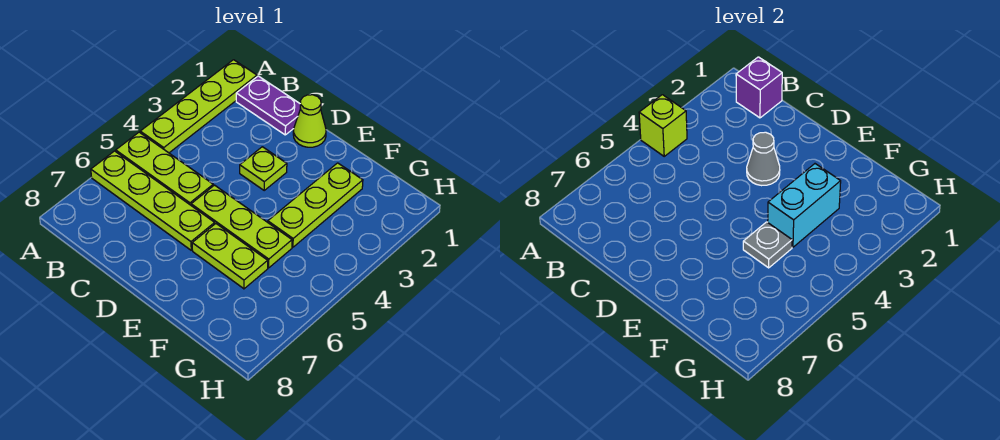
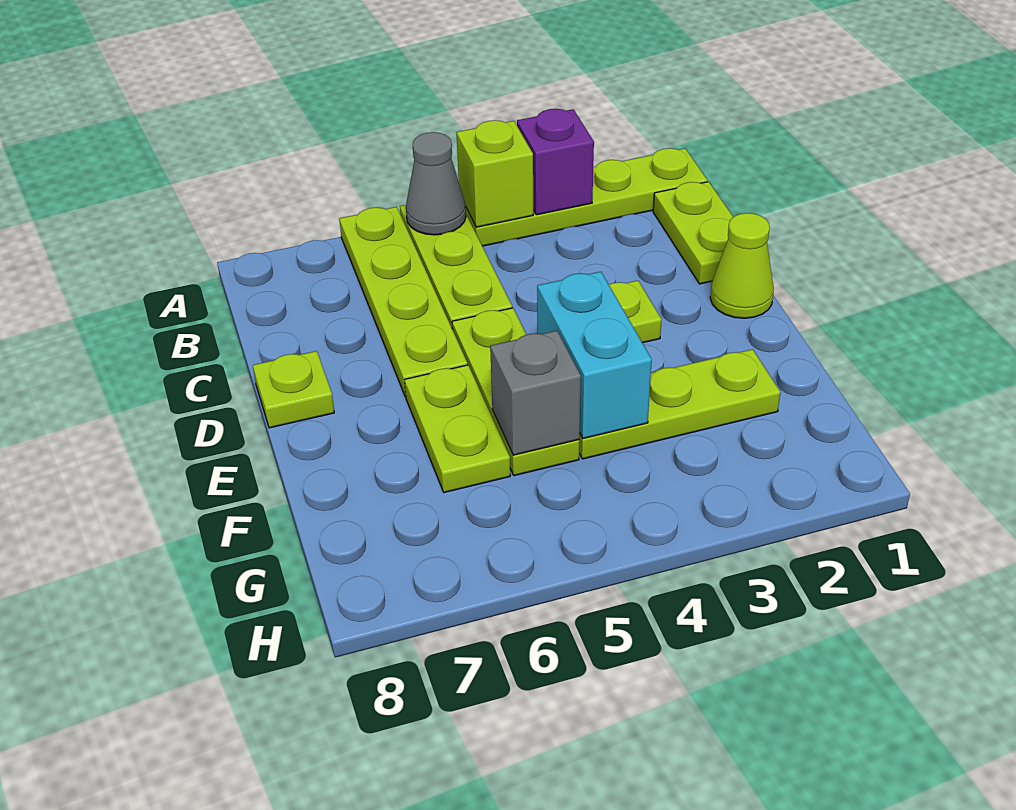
purple 1x2 plate [236,76,301,135] -> lime 1x2 plate [653,182,733,284]
purple 1x1 brick [736,57,782,118] -> purple 1x1 brick moved to [517,109,594,215]
grey 1x1 cone [747,132,780,186] -> grey 1x1 cone moved to [406,132,466,235]
none -> lime 1x1 plate [253,351,334,428]
cyan 1x2 brick [768,164,841,247] -> cyan 1x2 brick turned to [537,272,652,438]
grey 1x1 plate [743,222,792,268] -> grey 1x1 brick [490,331,581,455]

